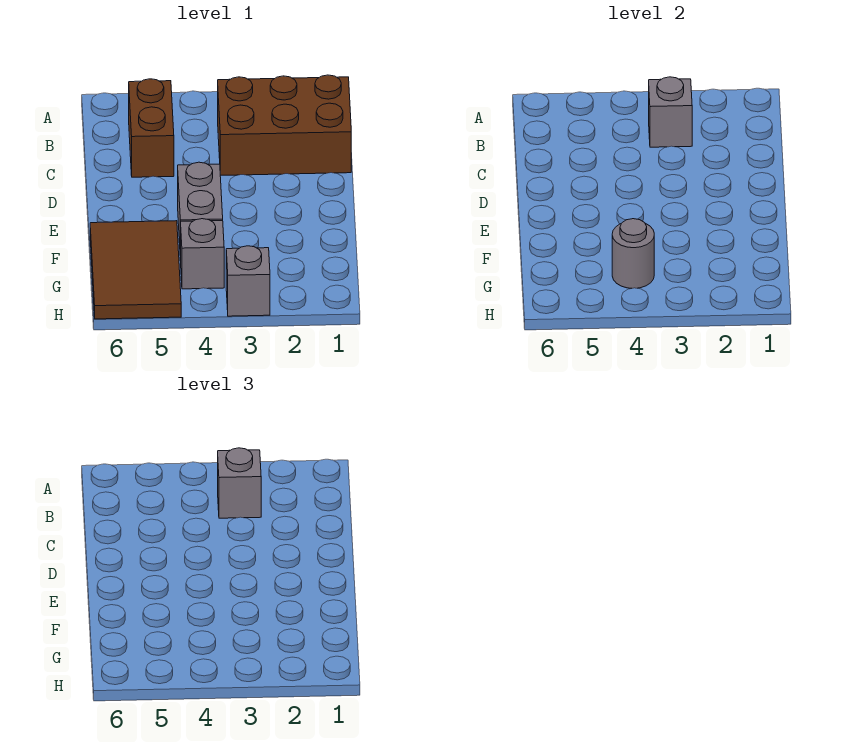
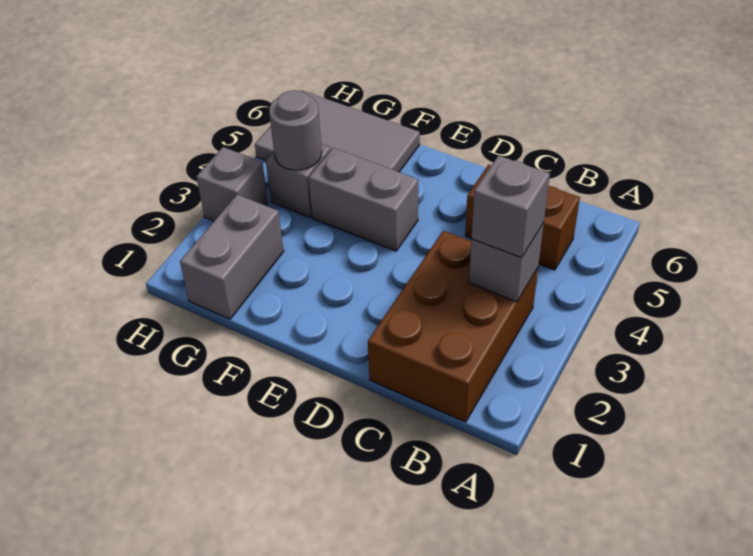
brown 2x3 tile [90,221,181,319] -> grey 2x3 tile [255,91,420,172]
none -> grey 1x2 brick [180,195,284,319]

